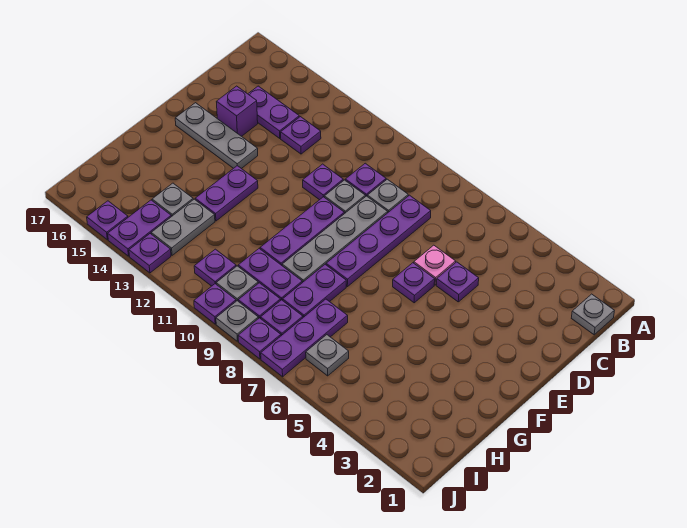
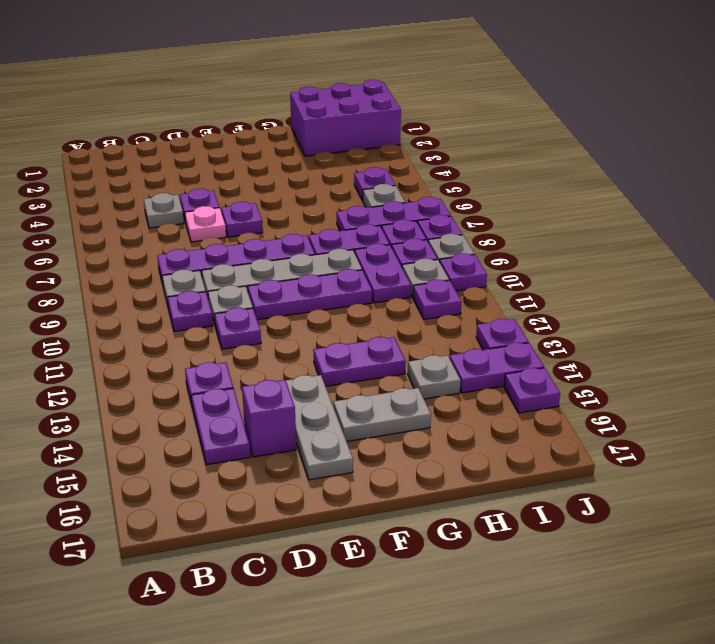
grey 1x1 plate [572,294,614,335] -> grey 1x1 plate moved to [144,193,184,228]
none -> purple 2x3 brick [290,80,401,156]
grey 1x2 plate [151,199,215,255] -> grey 1x2 plate moved to [333,388,431,441]
none -> purple 1x1 plate [354,167,395,200]

